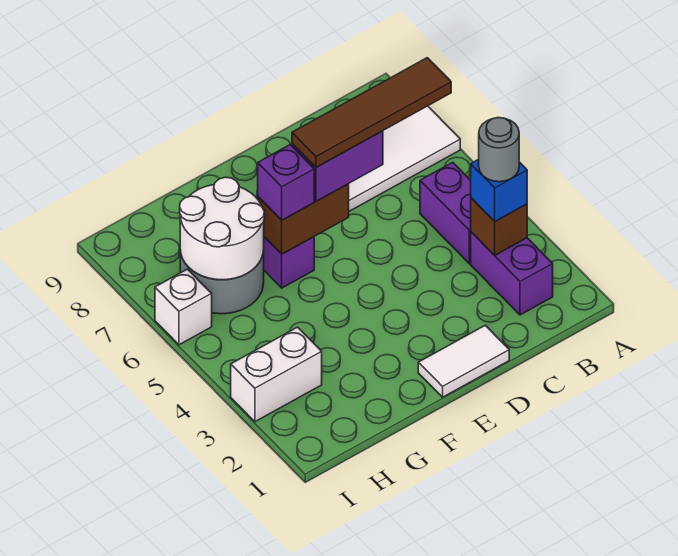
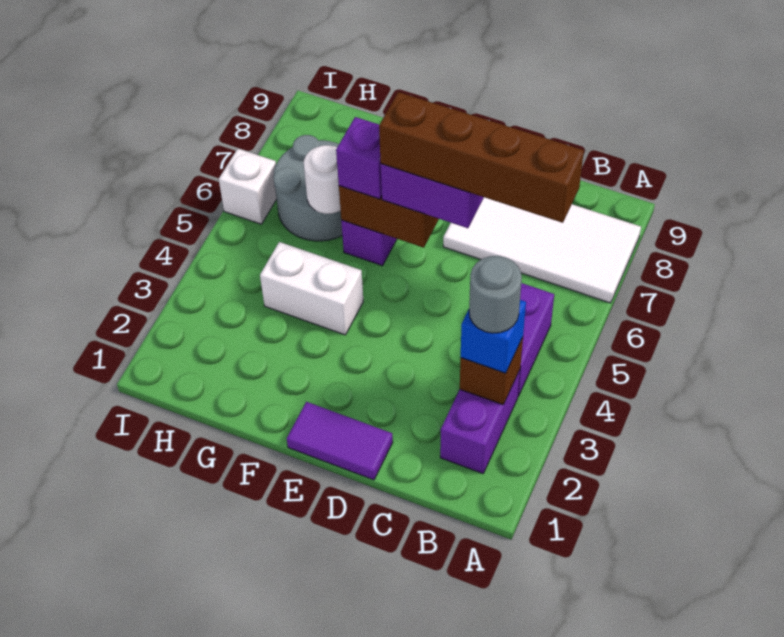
brown 1x4 tile [292,58,451,167] -> brown 1x4 brick [379,92,584,223]
white 1x2 tile [418,325,509,397] -> purple 1x2 tile [287,402,393,480]
white 2x2 round brick [180,177,264,280] -> white 1x1 round brick [304,145,341,214]
white 1x2 brick [231,327,322,422] -> white 1x2 brick moved to [260,242,363,335]

